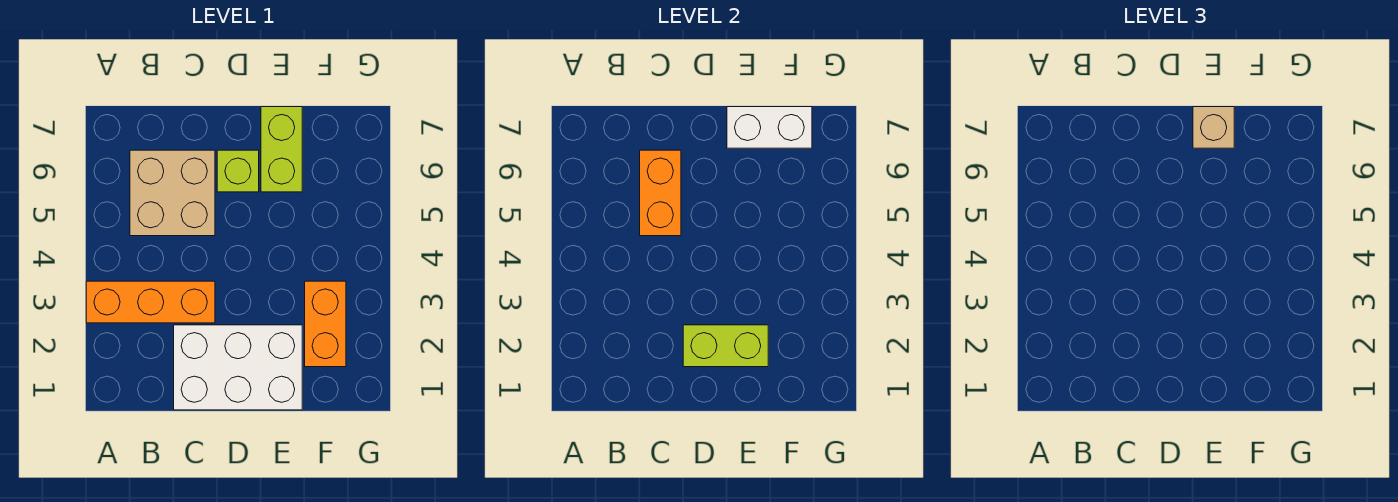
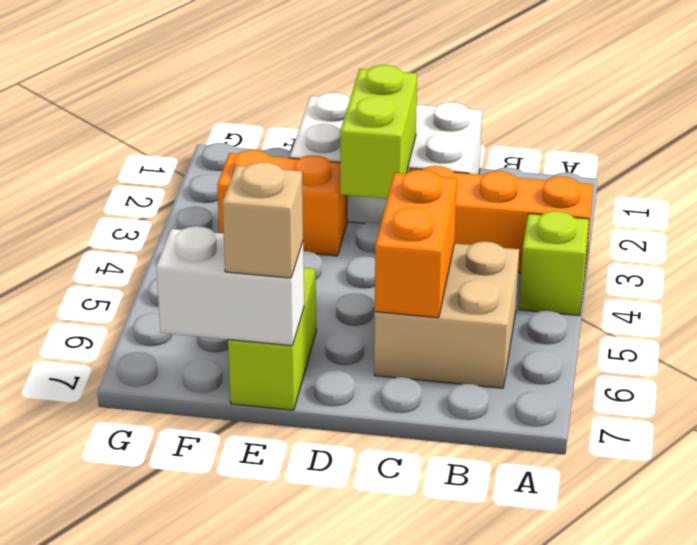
lime 1x2 brick [683,325,768,367] -> lime 1x2 brick turned to [340,65,417,199]
lime 1x1 brick [217,150,259,192] -> lime 1x1 brick moved to [519,211,589,316]
orange 1x2 brick [305,281,346,367] -> orange 1x2 brick turned to [217,150,347,256]

